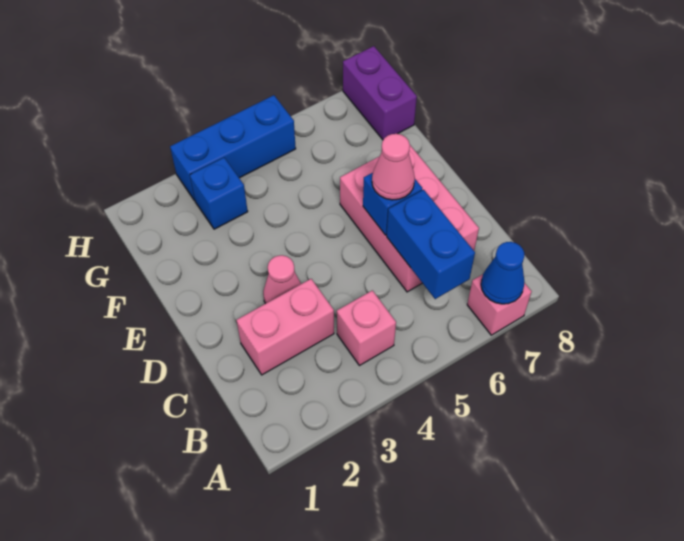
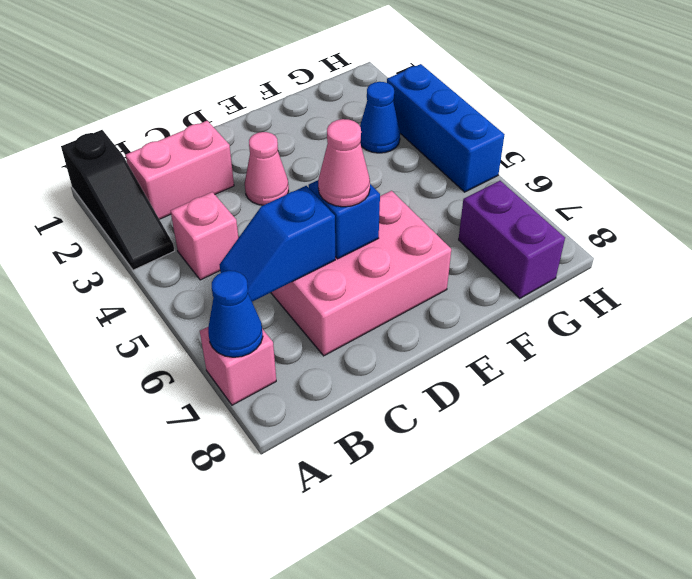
none -> black 1x3 slope [61,130,175,270]
blue 1x2 brick [387,190,475,299] -> blue 1x2 slope [219,186,335,302]
pink 1x2 brick [237,279,334,375] -> pink 1x2 brick turned to [125,121,234,219]
blue 1x1 brick [190,158,248,229] -> blue 1x1 cone [360,82,400,153]
purple 1x2 brick [343,46,417,140] -> purple 1x2 brick turned to [459,181,565,298]

